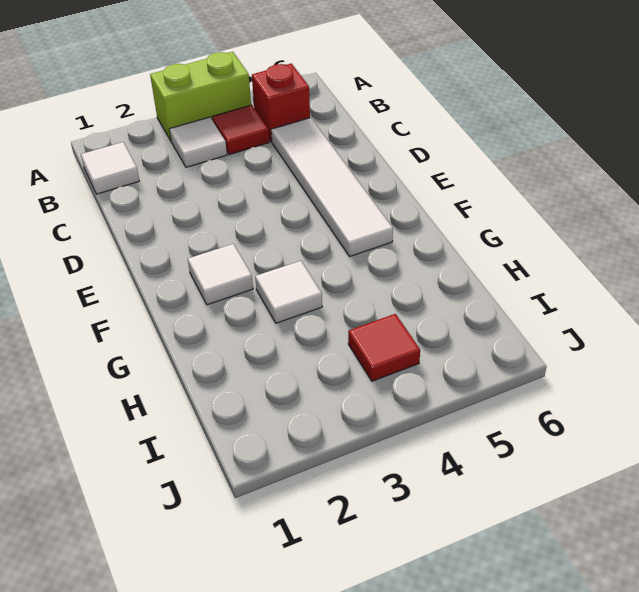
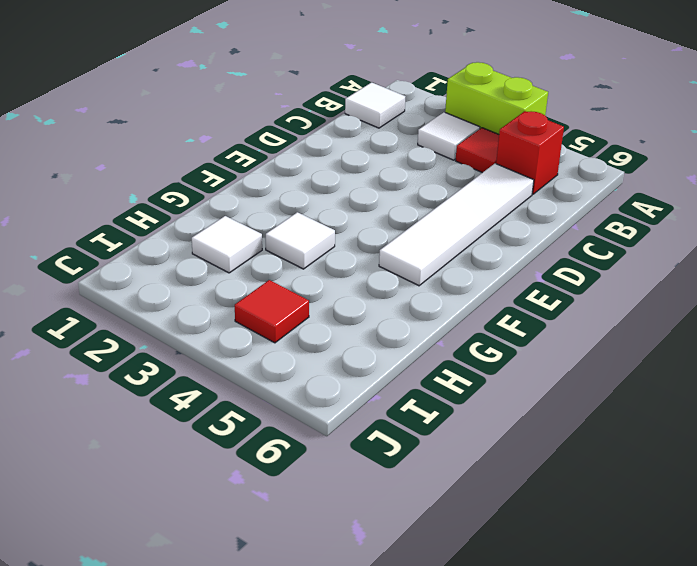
white 1x1 tile [188,244,253,305] -> white 1x1 tile moved to [192,216,262,273]

